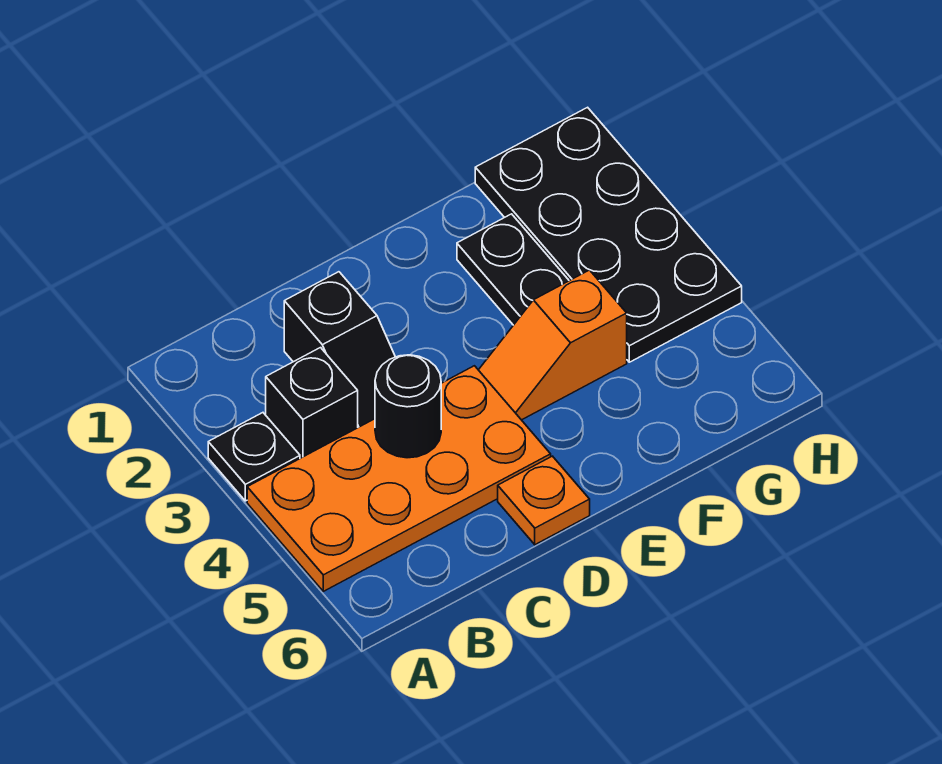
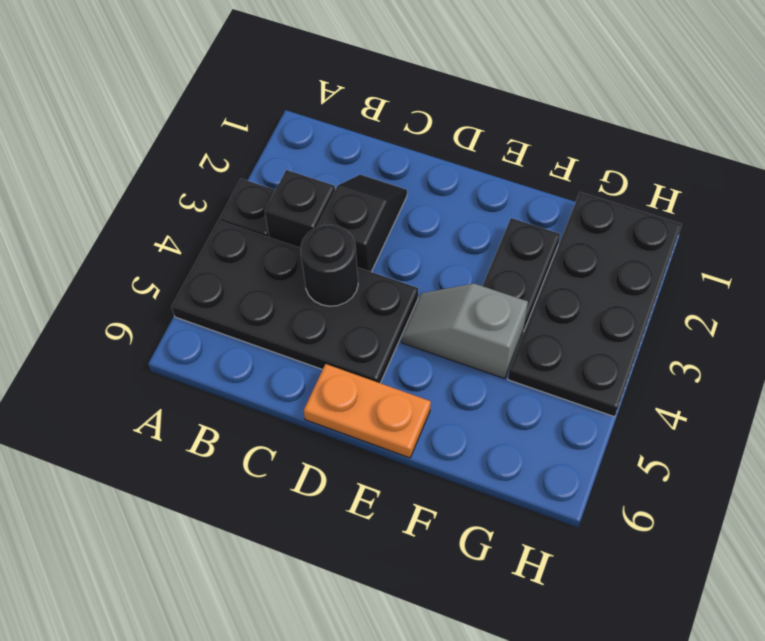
orange 2x4 plate [247,366,551,591] -> black 2x4 plate [172,221,418,383]
black 1x2 slope [284,272,395,427] -> black 1x2 slope turned to [317,175,407,272]
orange 1x1 plate [498,456,590,545] -> orange 1x2 plate [304,364,431,458]
orange 1x2 slope [479,270,627,420] -> grey 1x2 slope [401,284,528,379]

